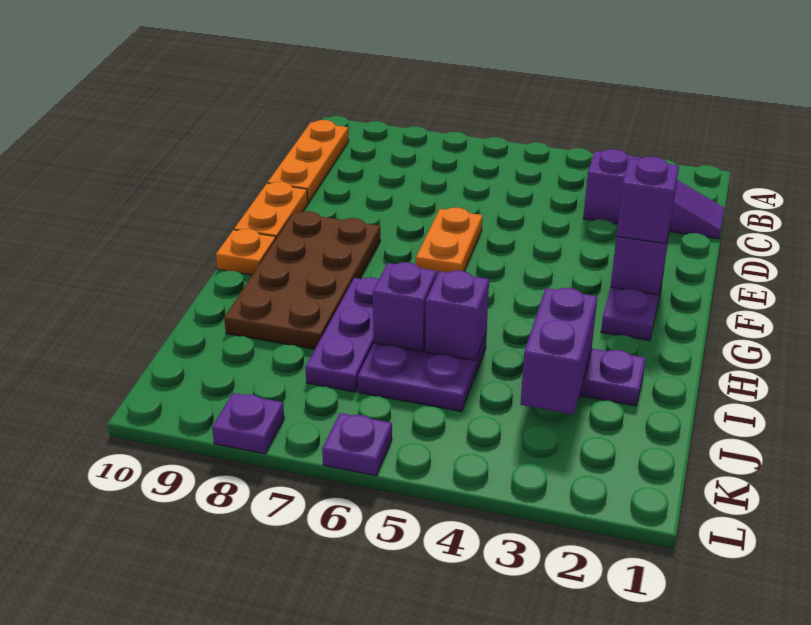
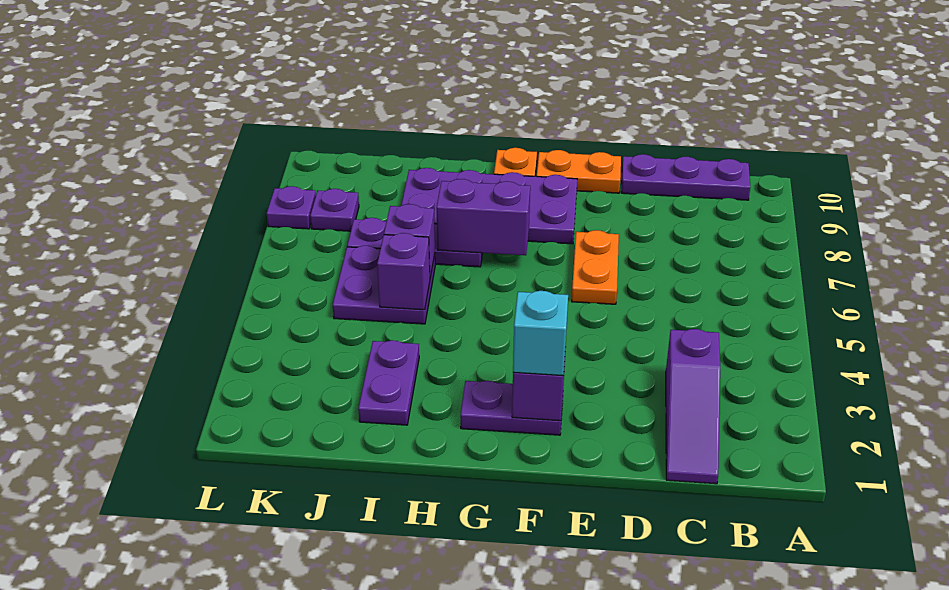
orange 1x3 plate [268,120,349,203] -> purple 1x3 plate [621,154,750,200]
orange 1x2 plate [416,208,482,275] -> orange 1x2 plate turned to [572,230,619,304]
purple 1x1 brick [616,157,679,244] -> cyan 1x1 brick [513,291,568,376]
brown 2x4 plate [224,211,381,349] -> purple 2x4 plate [401,168,577,244]
purple 1x2 brick [521,288,597,414] -> purple 1x2 brick moved to [437,179,530,255]
purple 1x1 plate [322,413,392,476] -> purple 1x1 plate moved to [310,189,359,231]

